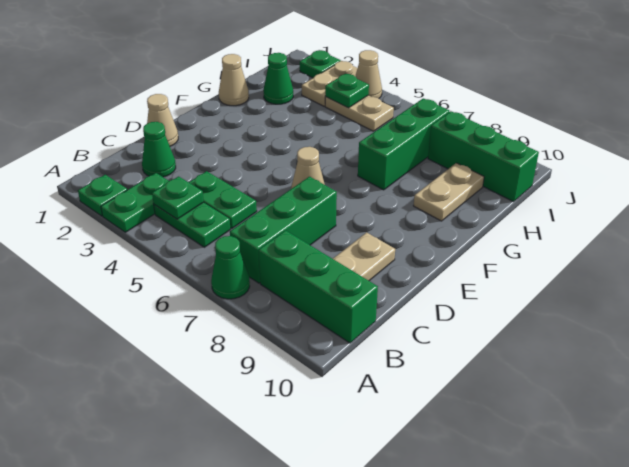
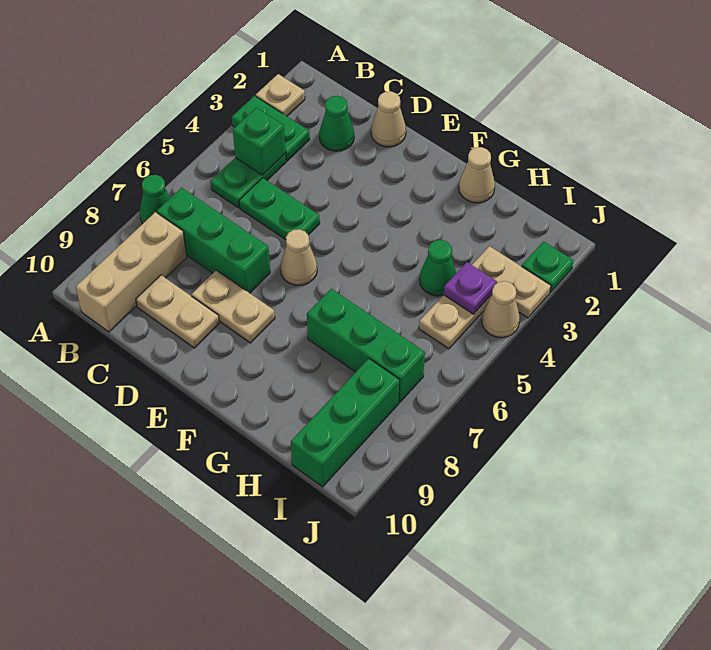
green 1x1 plate [78,175,127,216] -> tan 1x1 plate [256,74,305,116]
green 1x1 plate [152,176,204,219] -> green 1x1 brick [233,108,285,175]
green 1x3 brick [259,230,378,343] -> tan 1x3 brick [76,212,187,332]
green 1x2 plate [189,171,257,228] -> green 1x2 plate turned to [239,178,320,240]
tan 1x2 plate [414,163,484,221] -> tan 1x2 plate moved to [192,270,275,343]
green 1x1 cone [263,53,293,104] -> green 1x1 cone moved to [420,240,456,296]
green 1x1 plate [325,74,369,108] -> purple 1x1 plate [444,262,497,314]

